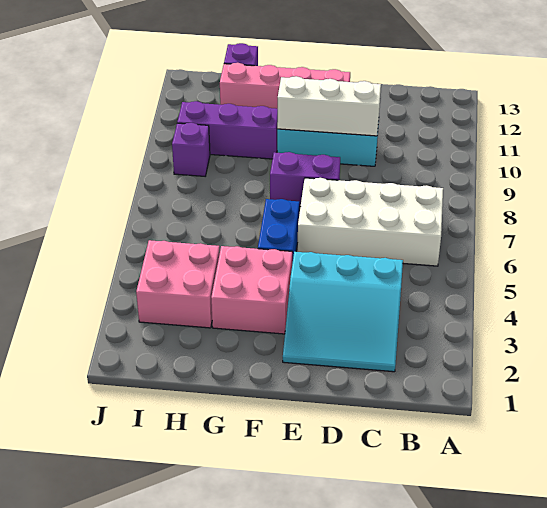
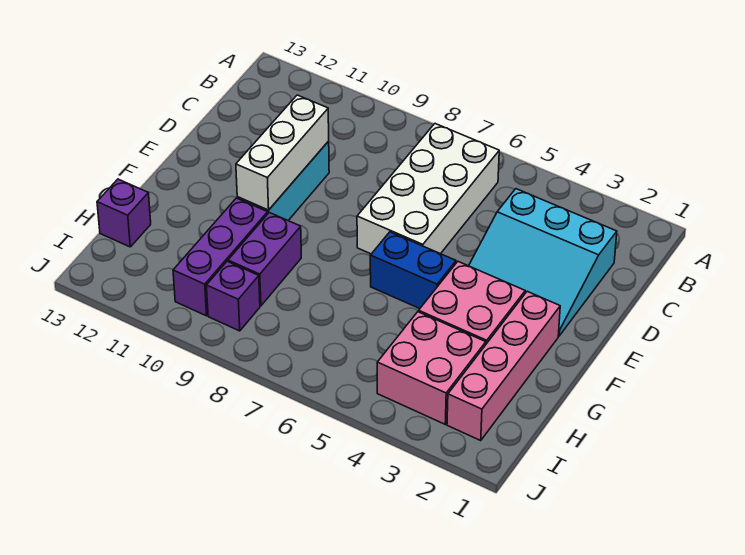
cyan 3x3 slope [283,252,403,372] -> cyan 3x3 slope turned to [469,189,617,336]
purple 1x2 brick [270,152,340,207] -> purple 1x2 brick moved to [228,213,301,306]
pink 1x4 brick [220,63,350,109] -> pink 1x4 brick moved to [447,291,560,440]

